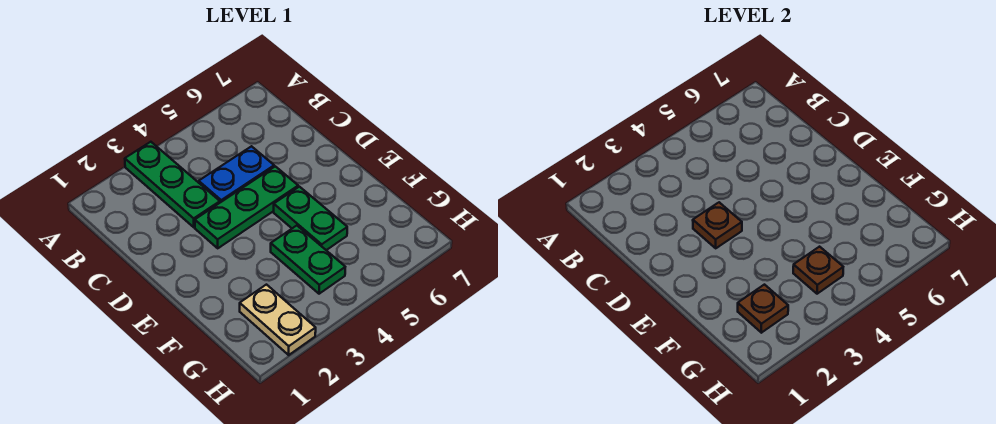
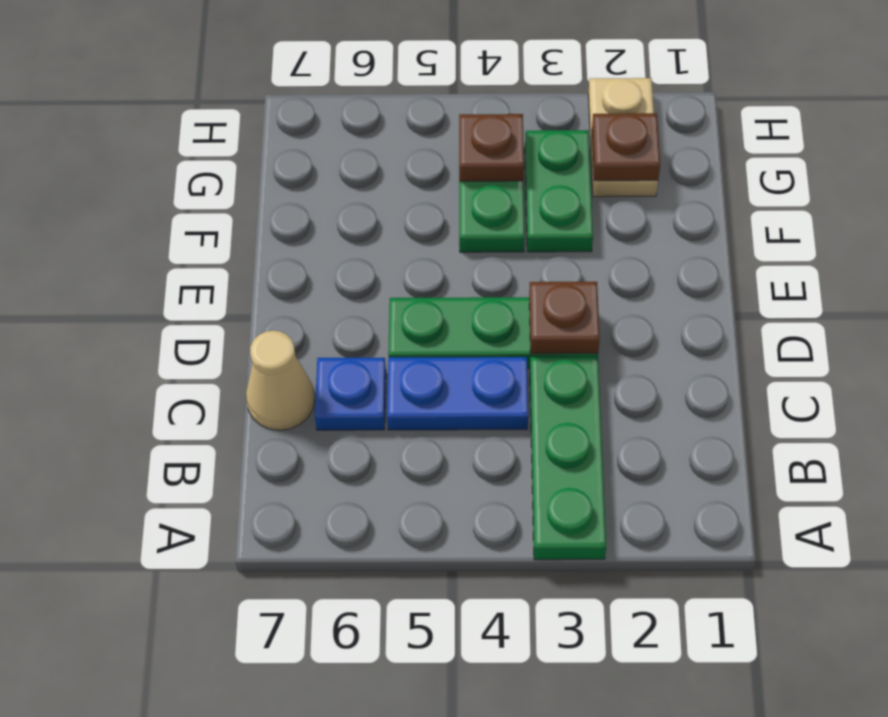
none -> blue 1x1 plate [315,358,386,430]
none -> tan 1x1 cone [246,331,315,430]
green 1x2 plate [274,187,347,250] -> green 1x2 plate moved to [525,130,593,252]

